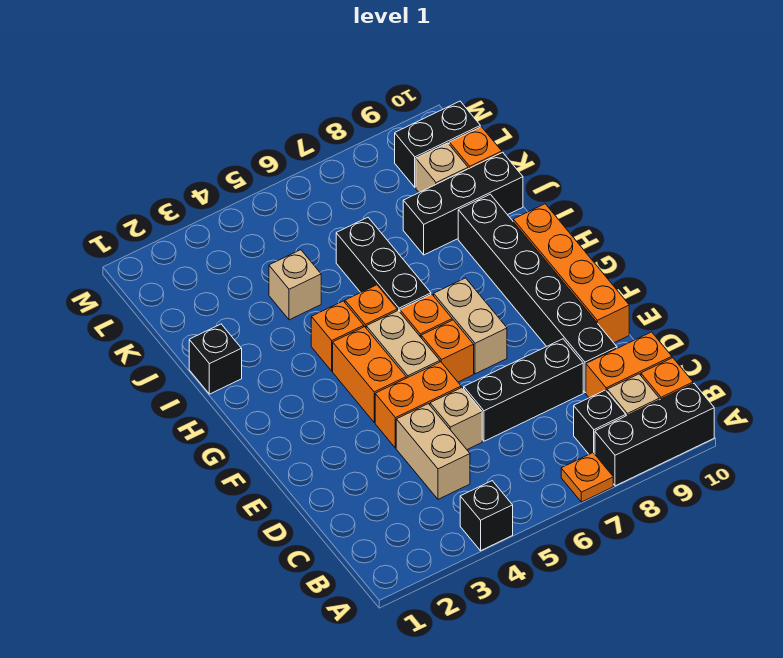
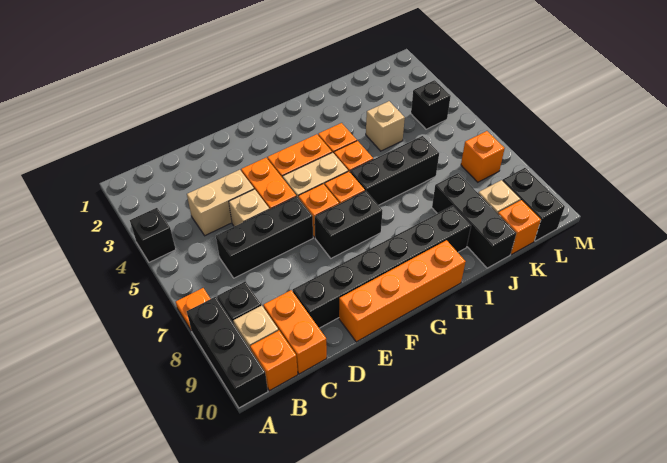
black 1x3 brick [464,339,583,441] -> black 1x3 brick turned to [216,196,313,278]
tan 1x2 brick [434,278,507,374] -> black 1x2 brick [315,191,383,258]
black 1x1 brick [189,324,242,394] -> black 1x1 brick moved to [411,80,451,129]
none -> orange 1x1 brick [461,131,505,182]

